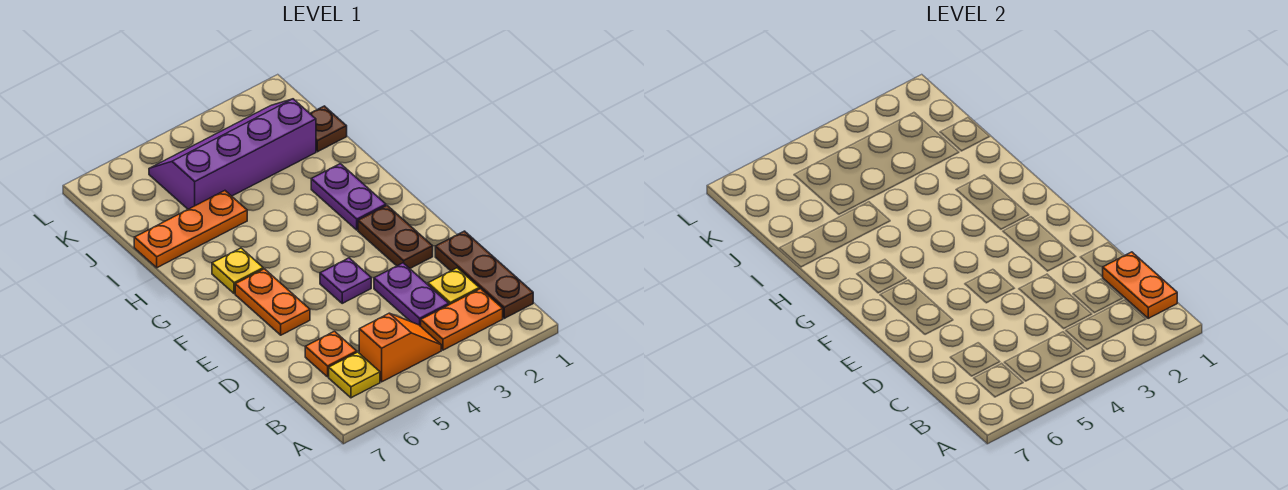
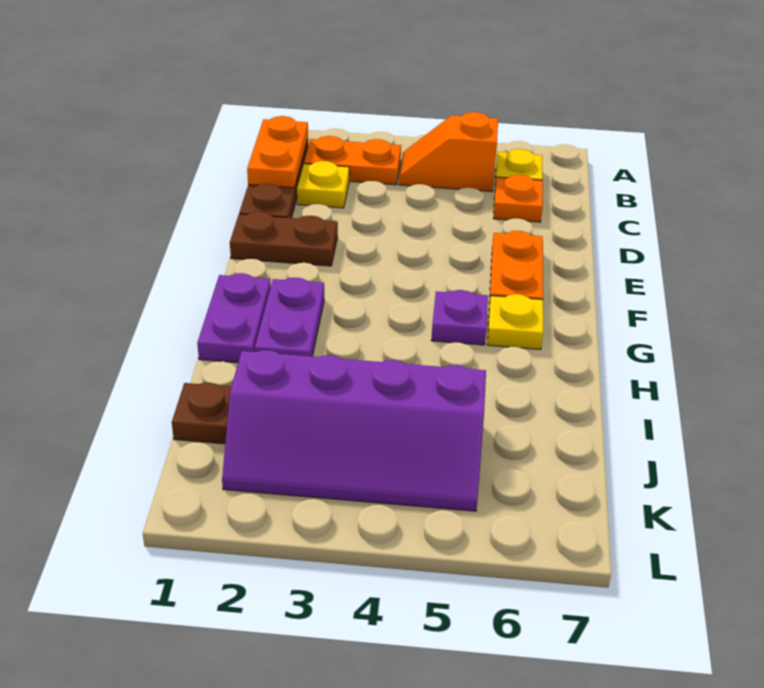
purple 1x2 plate [374,263,449,326] -> purple 1x2 plate moved to [197,273,271,363]
brown 1x2 plate [358,206,433,268] -> brown 1x2 plate turned to [230,212,338,266]
purple 1x1 plate [320,258,371,303] -> purple 1x1 plate moved to [431,290,488,345]
orange 1x3 plate [134,191,247,268] -> none

